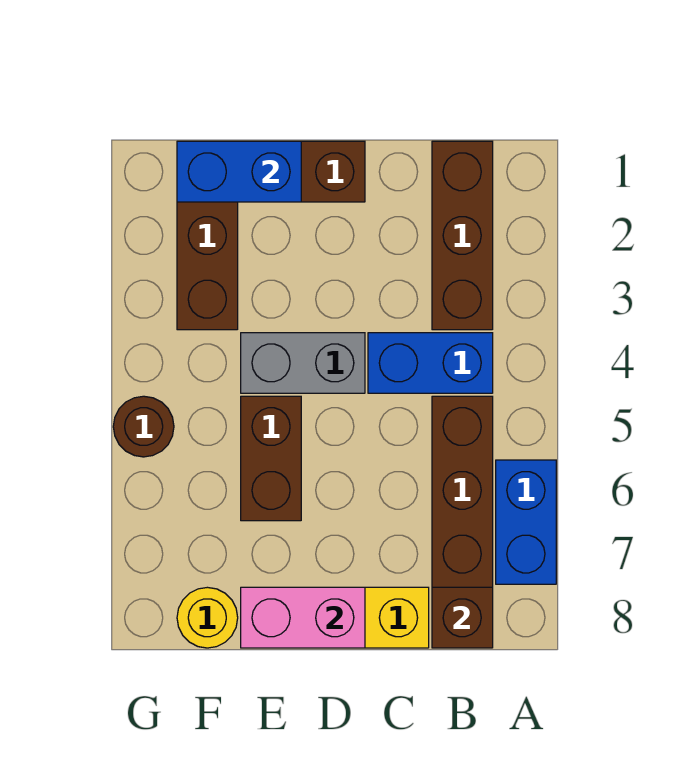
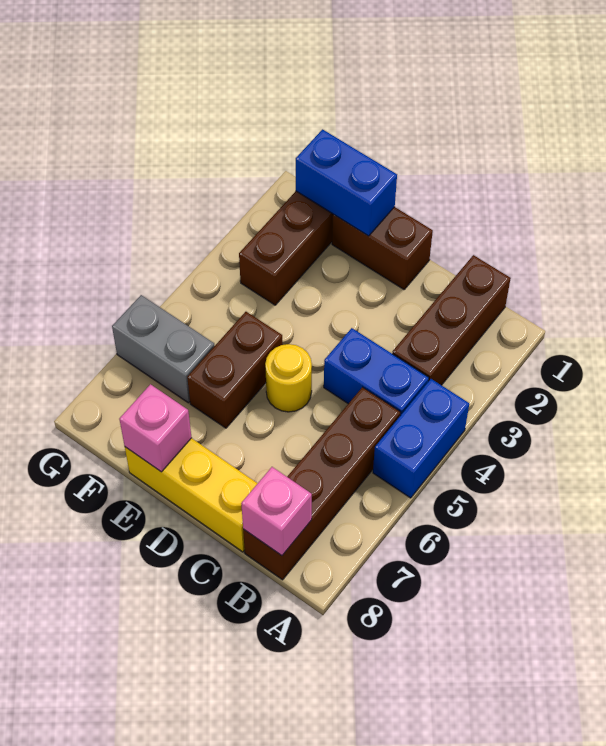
blue 1x2 brick [496,460,556,584] -> blue 1x2 brick moved to [373,379,469,498]
brown 1x1 brick [432,587,493,648] -> pink 1x1 brick [241,467,312,556]
grey 1x2 brick [241,333,365,393] -> grey 1x2 brick moved to [112,295,214,403]
pink 1x2 brick [241,587,365,648] -> pink 1x1 brick [119,384,192,472]
yellow 1x1 round brick [177,587,238,648] -> yellow 1x1 round brick moved to [265,344,312,412]
brown 1x1 round brick [113,396,174,457] -> none

